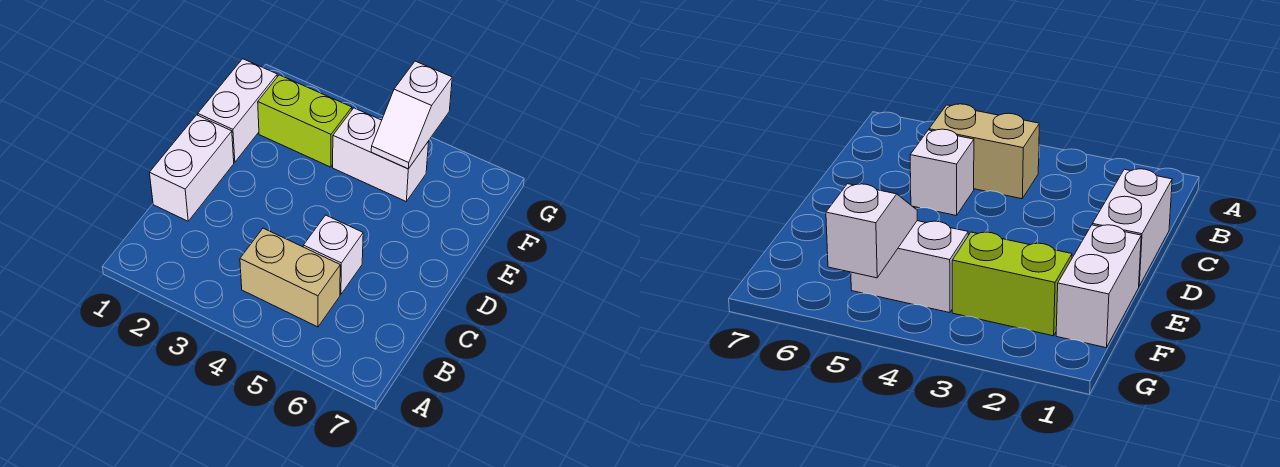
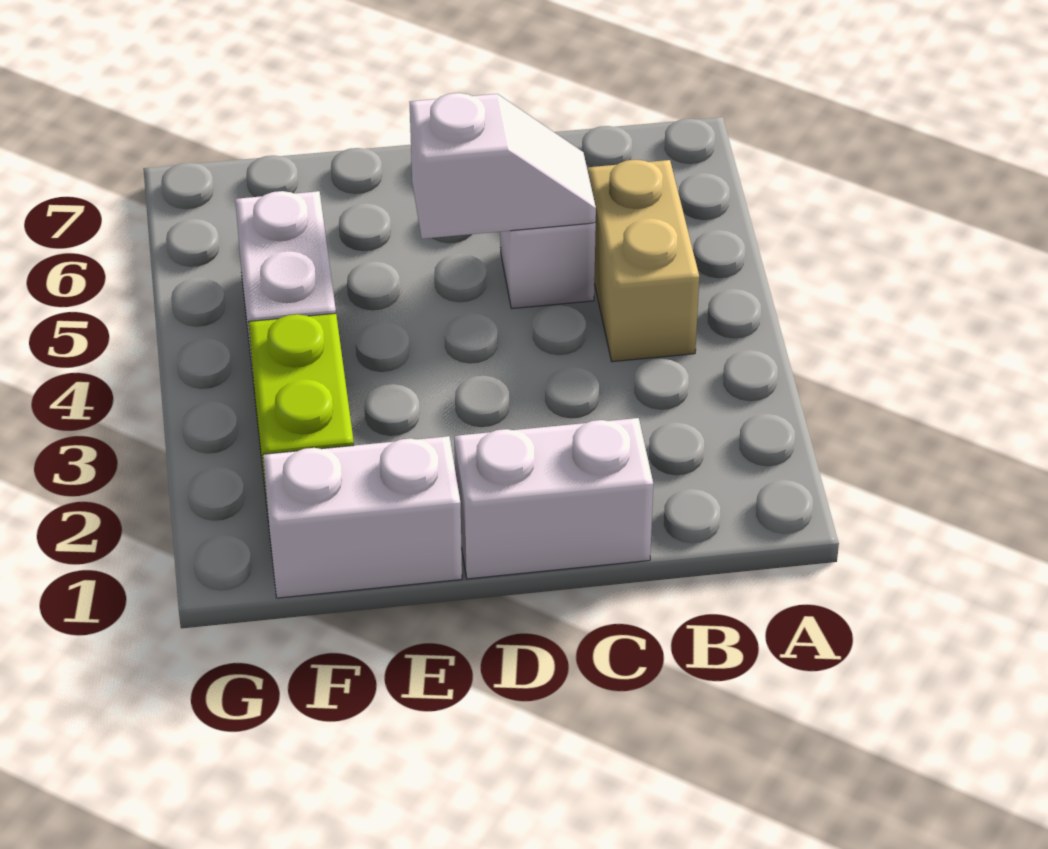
white 1x2 slope [371,61,452,169] -> white 1x2 slope moved to [410,93,596,239]

